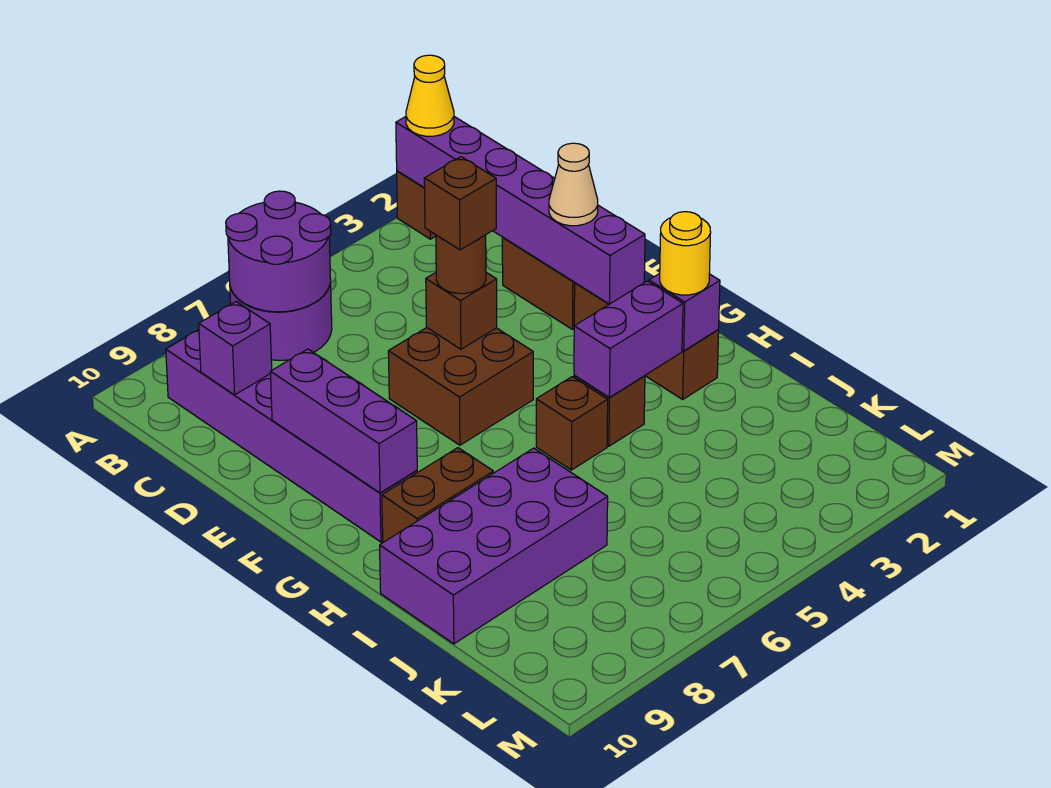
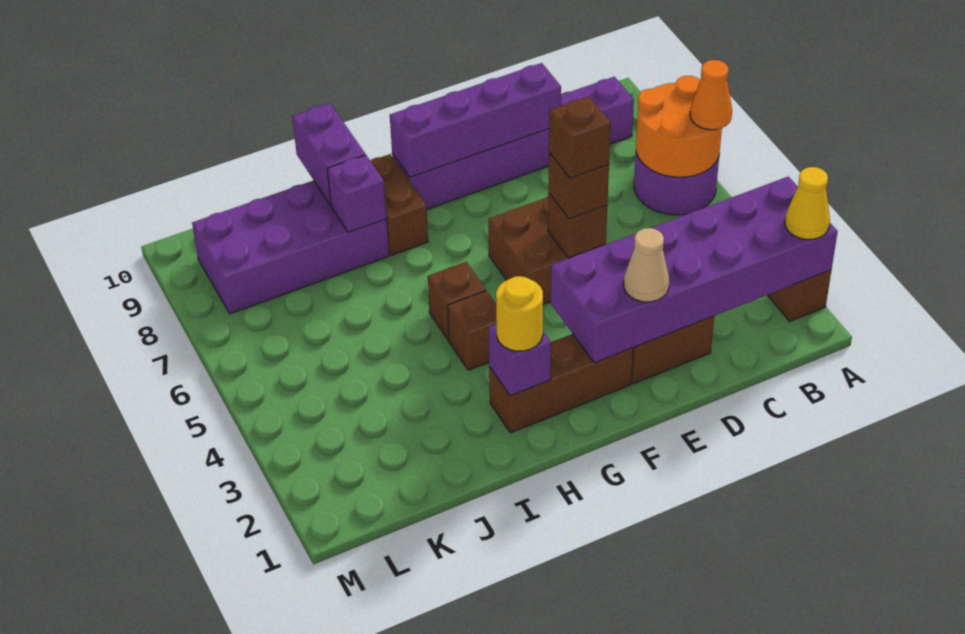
purple 1x6 brick [396,117,645,304] -> purple 2x6 brick [551,176,838,363]
purple 2x2 round brick [226,191,331,312] -> orange 2x2 round brick [636,76,722,177]
none -> orange 1x1 cone [690,60,732,130]
purple 1x1 brick [199,302,272,395] -> purple 1x1 brick moved to [327,155,387,232]
brown 1x1 round brick [436,235,486,294] -> brown 1x1 brick [549,153,609,219]
purple 1x3 brick [270,349,417,493] -> purple 1x4 brick [390,63,561,177]
purple 1x2 brick [574,281,683,397] -> purple 1x2 brick moved to [292,103,365,205]
purple 2x4 brick [380,448,608,644] -> purple 2x4 brick turned to [192,181,389,314]

